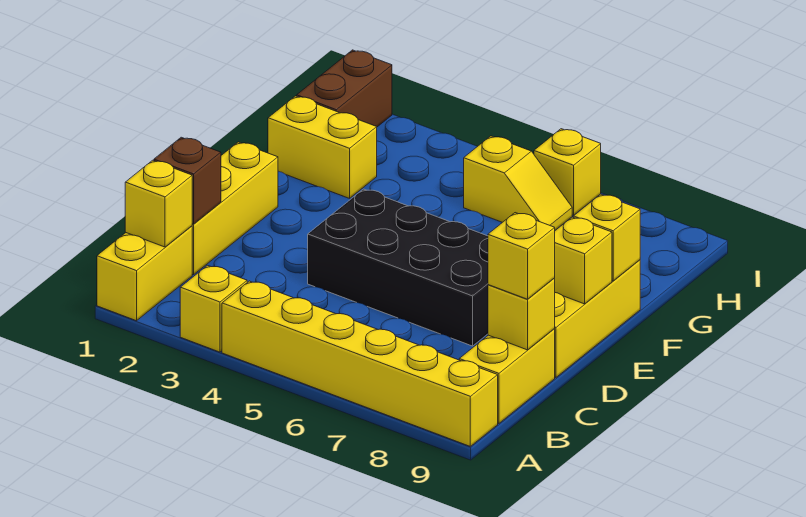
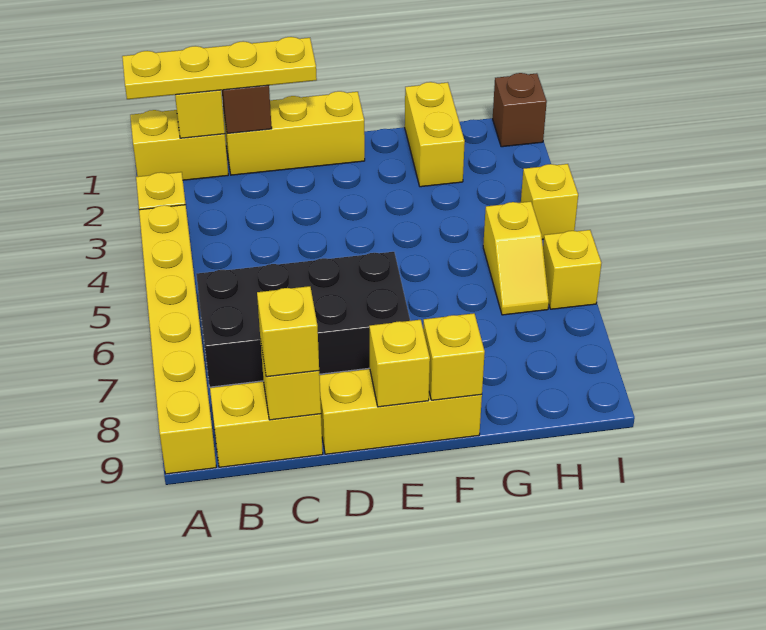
none -> yellow 1x4 plate [122,37,317,99]
black 2x4 brick [308,189,488,346] -> black 2x4 brick turned to [196,252,410,387]
brown 1x2 brick [297,50,392,127] -> brown 1x1 brick [493,73,547,147]
none -> yellow 1x1 brick [521,164,578,239]

